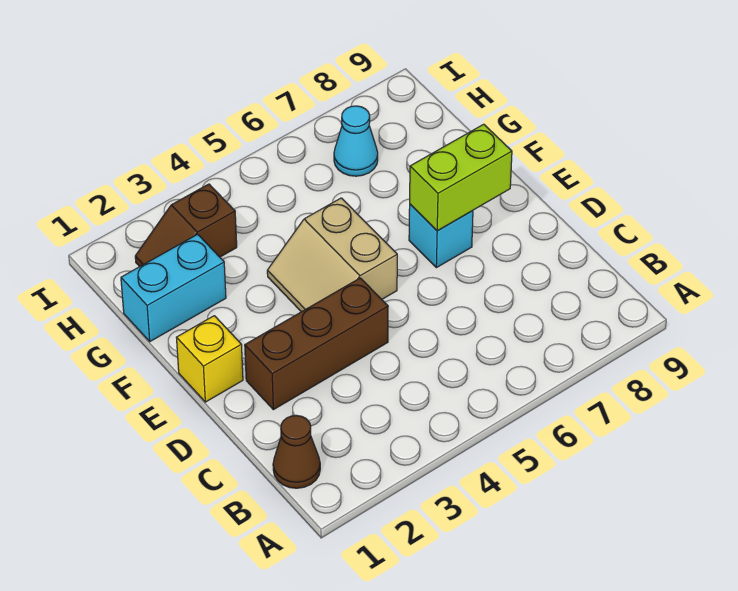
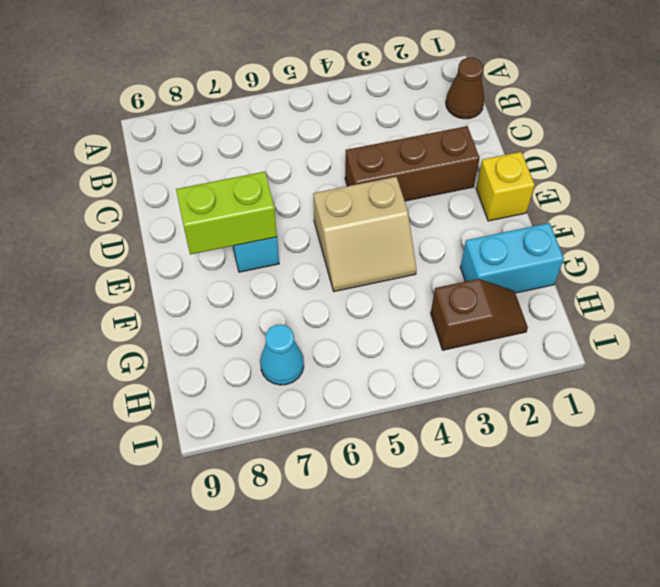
tan 2x2 slope [267,198,397,312] -> tan 2x2 slope turned to [313,177,417,292]

